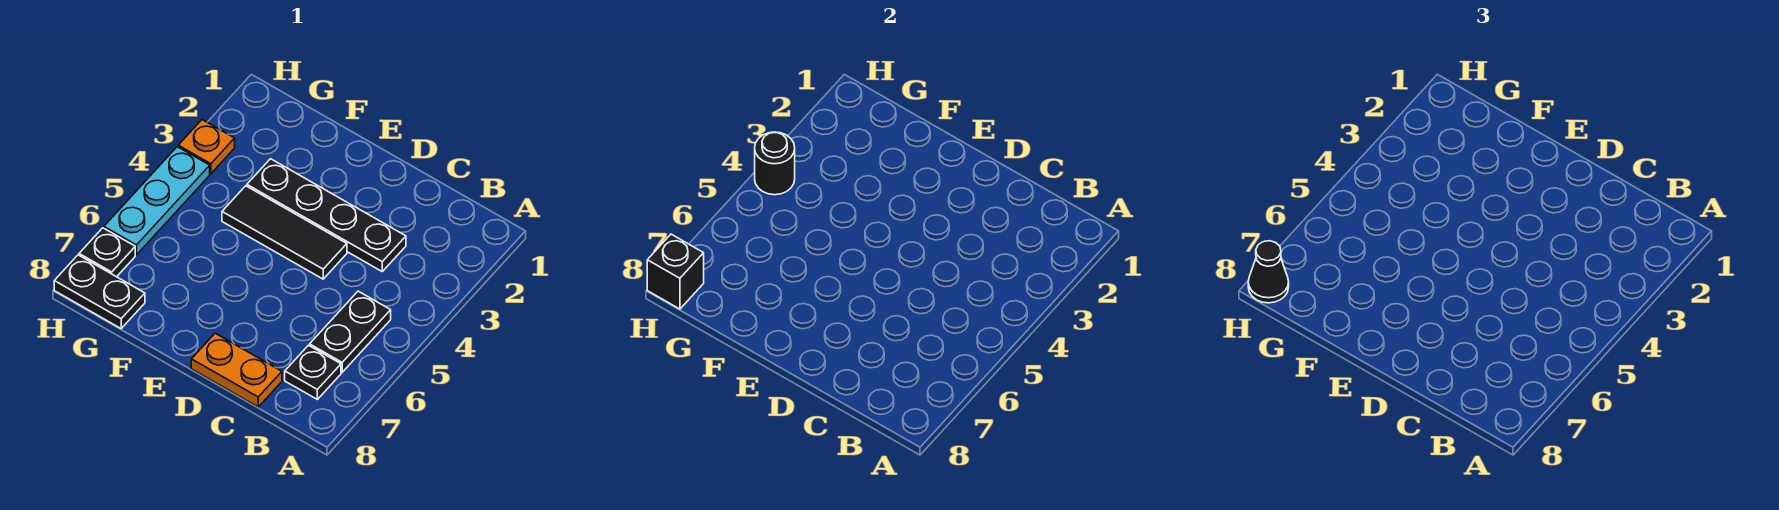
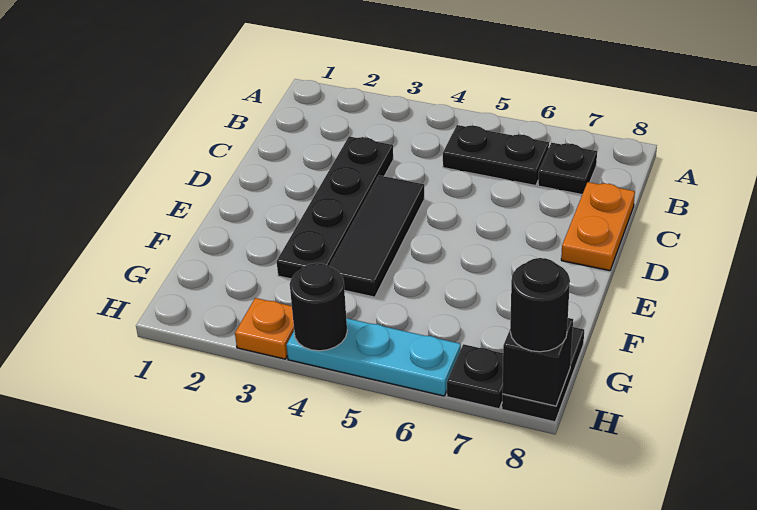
black 1x1 cone [1248,241,1289,303] -> black 1x1 round brick [510,258,570,352]

